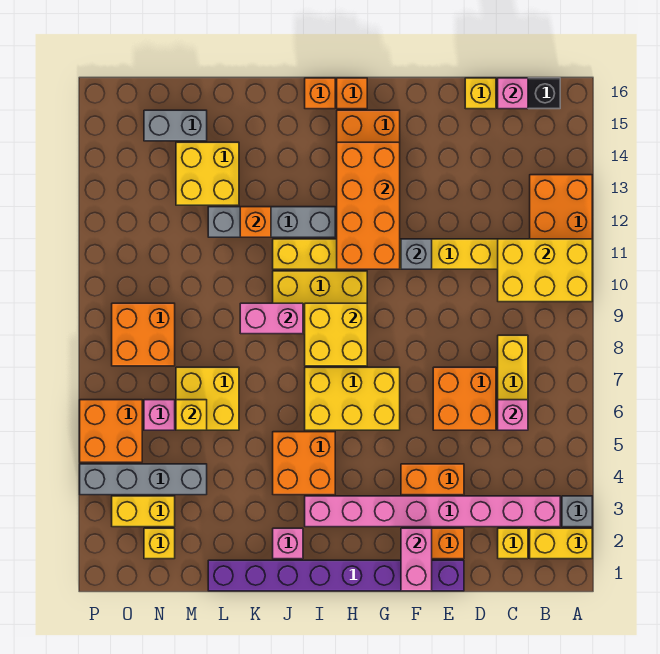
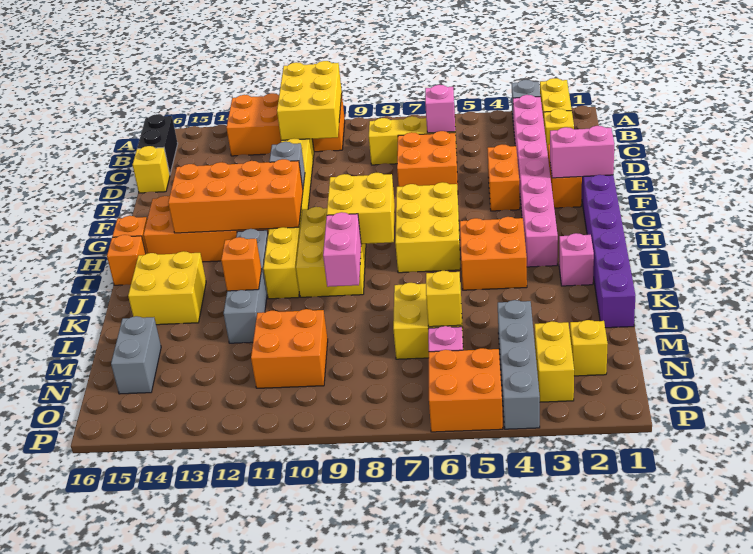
pink 1x1 brick [498,78,528,109] -> none
yellow 2x2 brick [176,142,239,205] -> yellow 2x2 brick moved to [128,251,206,325]
orange 2x2 brick [112,303,175,366] -> orange 2x2 brick moved to [251,309,328,388]

